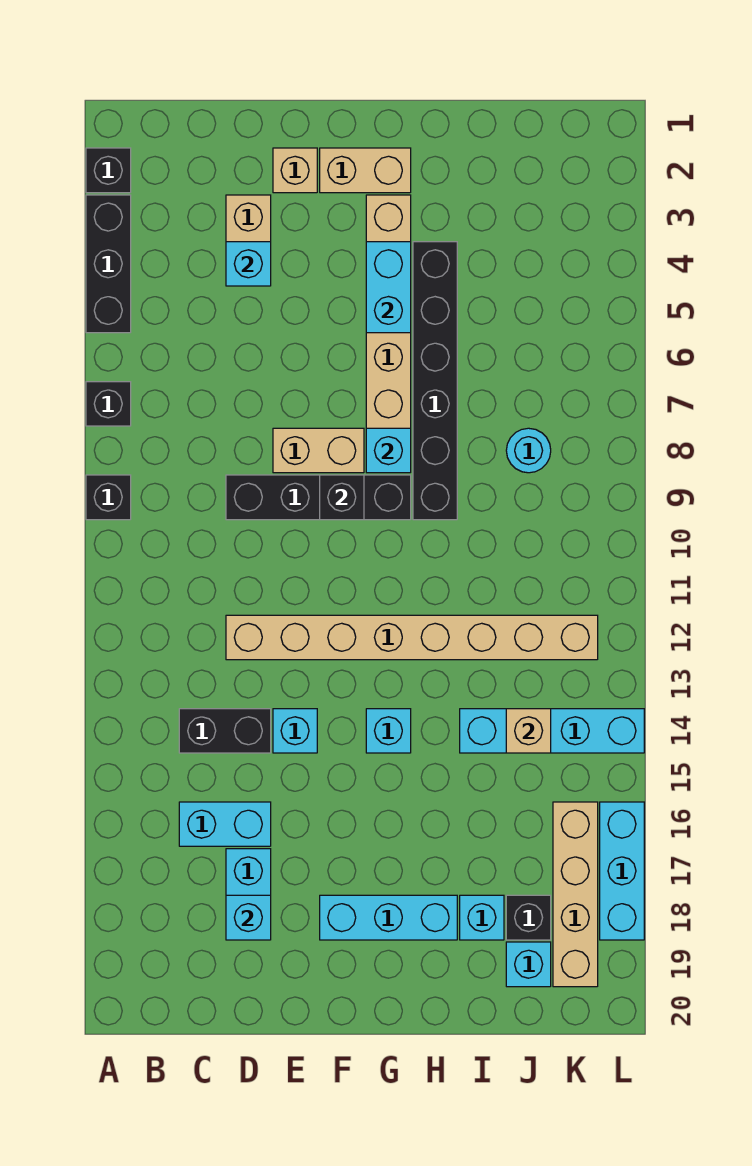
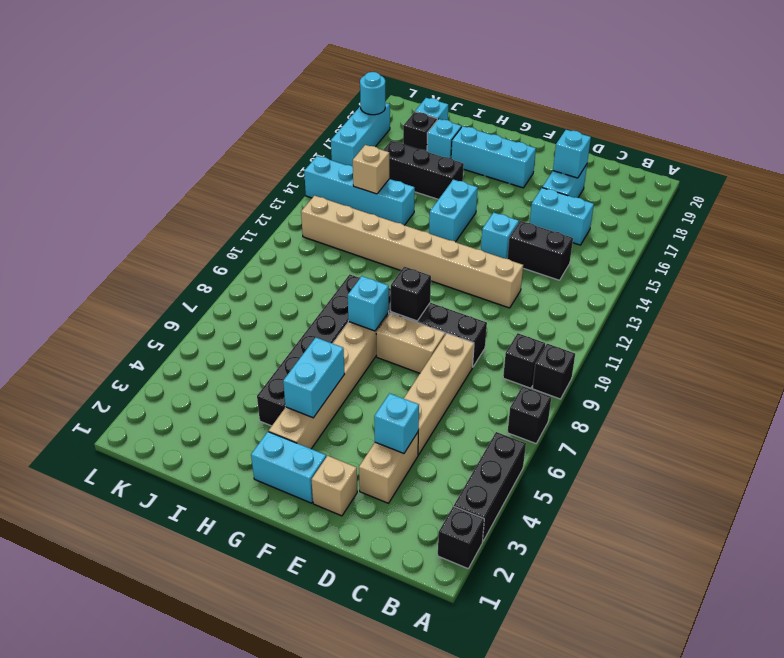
none -> black 1x1 brick [503,333,545,388]
tan 1x2 brick [320,148,411,193] -> cyan 1x2 brick [251,432,326,503]
cyan 1x1 brick [366,709,411,753] -> cyan 1x2 brick [429,180,478,242]
none -> black 1x3 brick [384,141,464,199]
cyan 1x1 round brick [506,428,551,473] -> cyan 1x1 round brick moved to [360,72,385,115]
tan 1x4 brick [553,802,598,987] -> tan 1x4 brick moved to [404,333,474,455]

